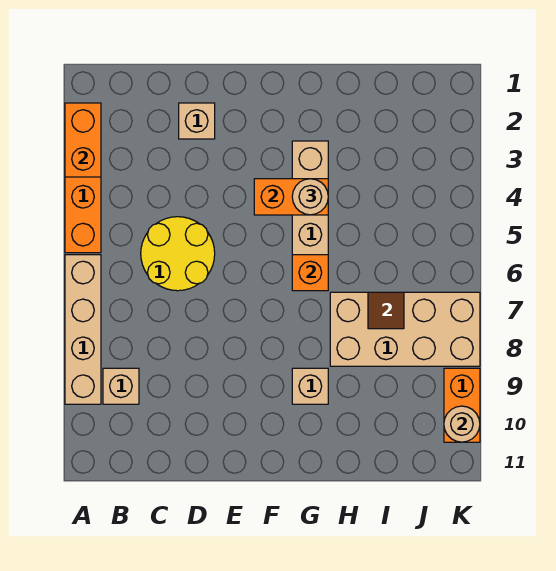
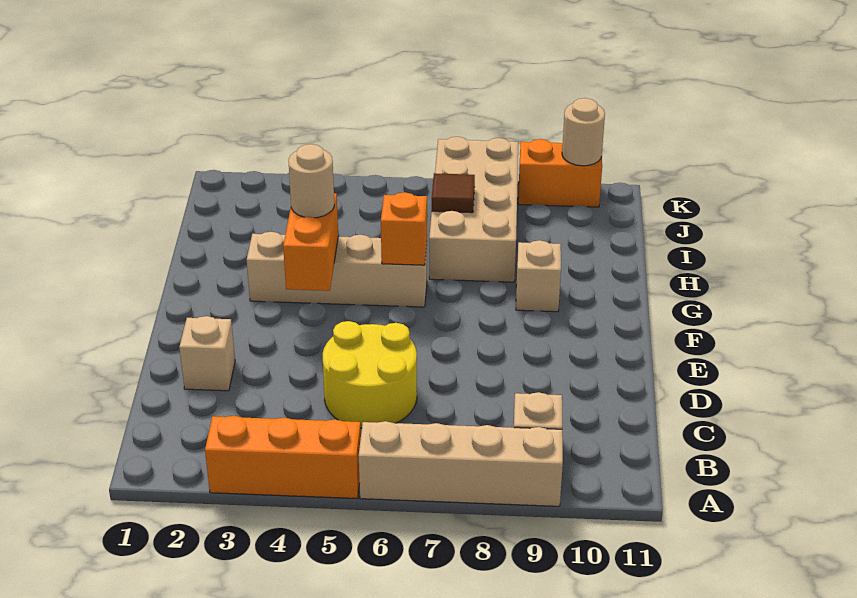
orange 1x2 brick [65,103,101,177] -> none

